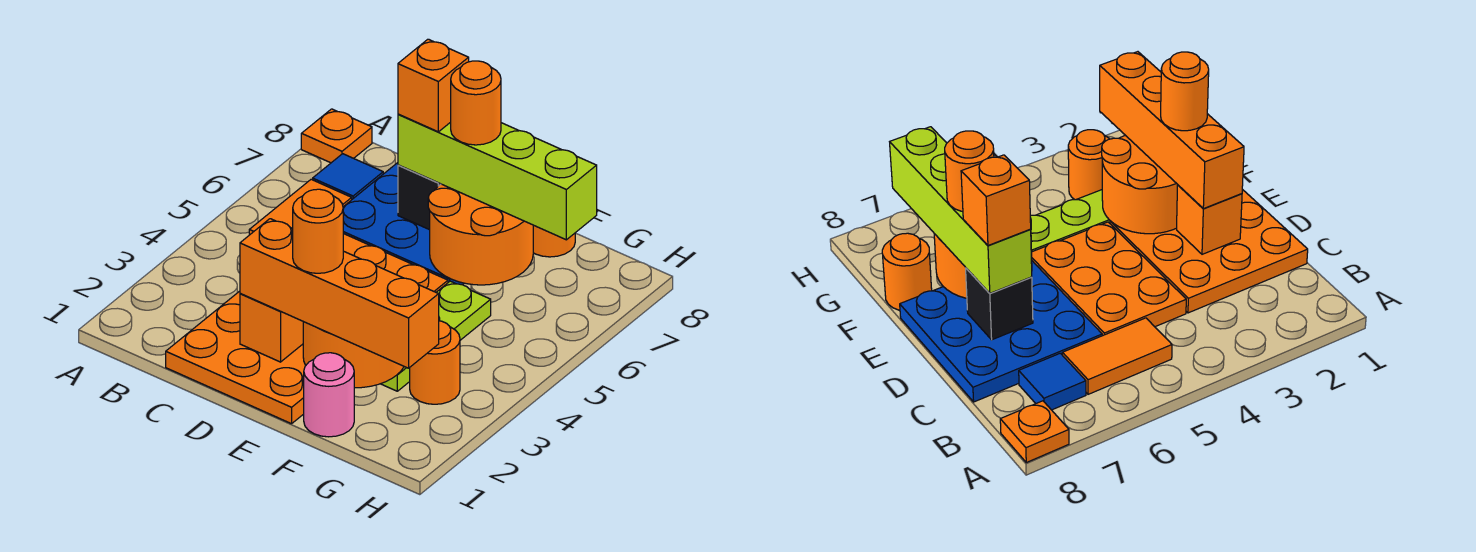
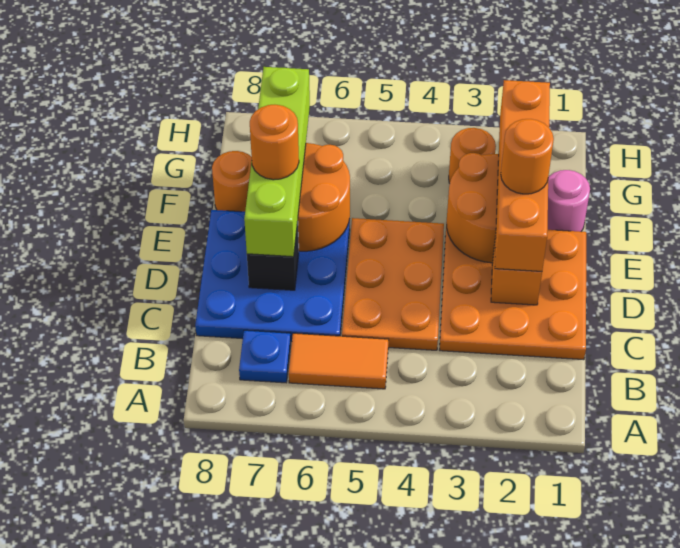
orange 1x1 plate [301,109,372,163] -> none
blue 1x1 tile [313,154,383,199] -> blue 1x1 plate [239,330,291,383]
orange 1x1 brick [398,39,469,132] -> none
lime 1x3 plate [381,281,491,391] -> none

